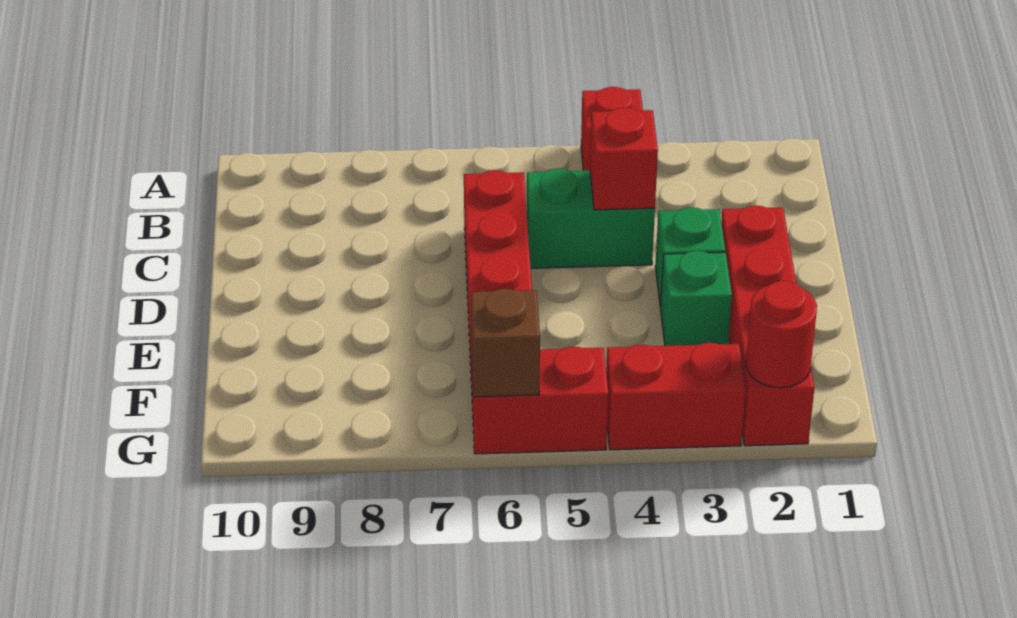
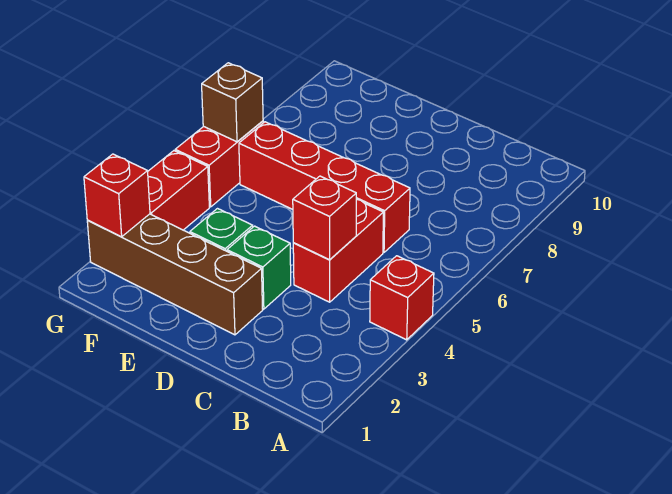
green 1x2 brick [527,169,655,268] -> red 1x2 brick [293,199,383,302]
red 1x4 brick [721,205,814,446] -> brown 1x4 brick [87,214,263,335]
red 1x1 round brick [746,281,817,388] -> red 1x1 brick [84,154,150,237]

